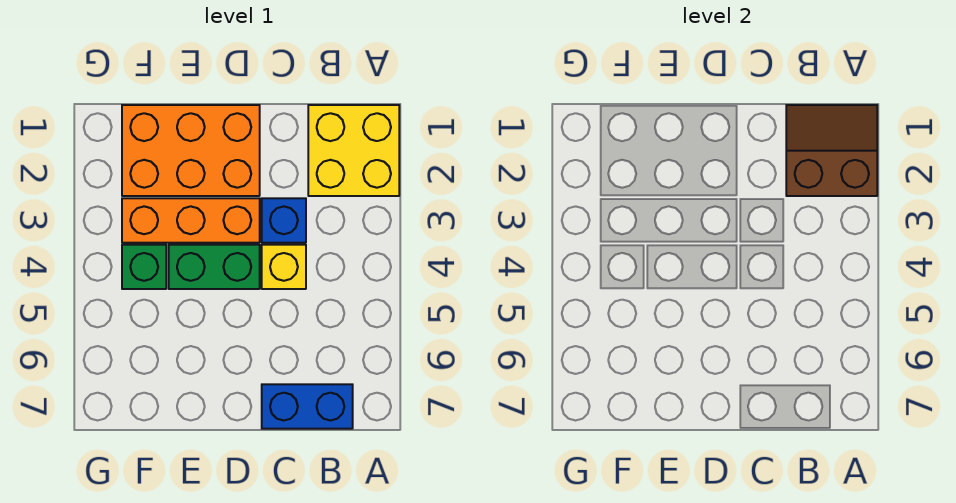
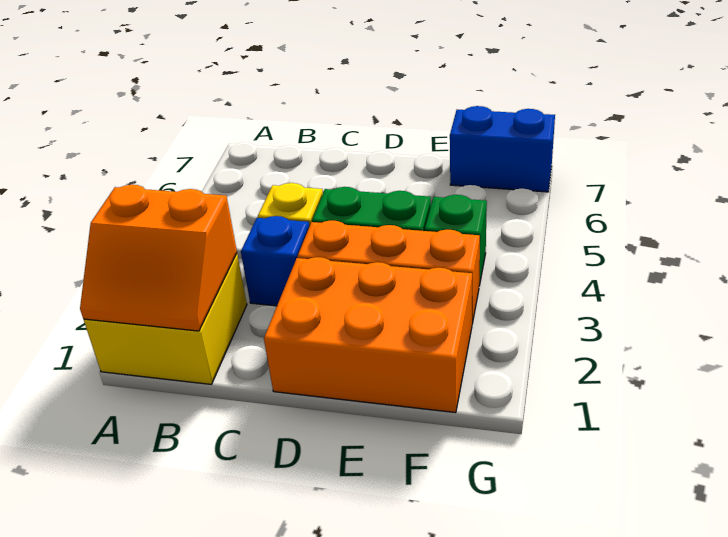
brown 2x2 slope [786,105,877,196] -> orange 2x2 slope [80,185,237,331]
blue 1x2 brick [262,384,353,429] -> blue 1x2 brick moved to [450,106,555,192]

